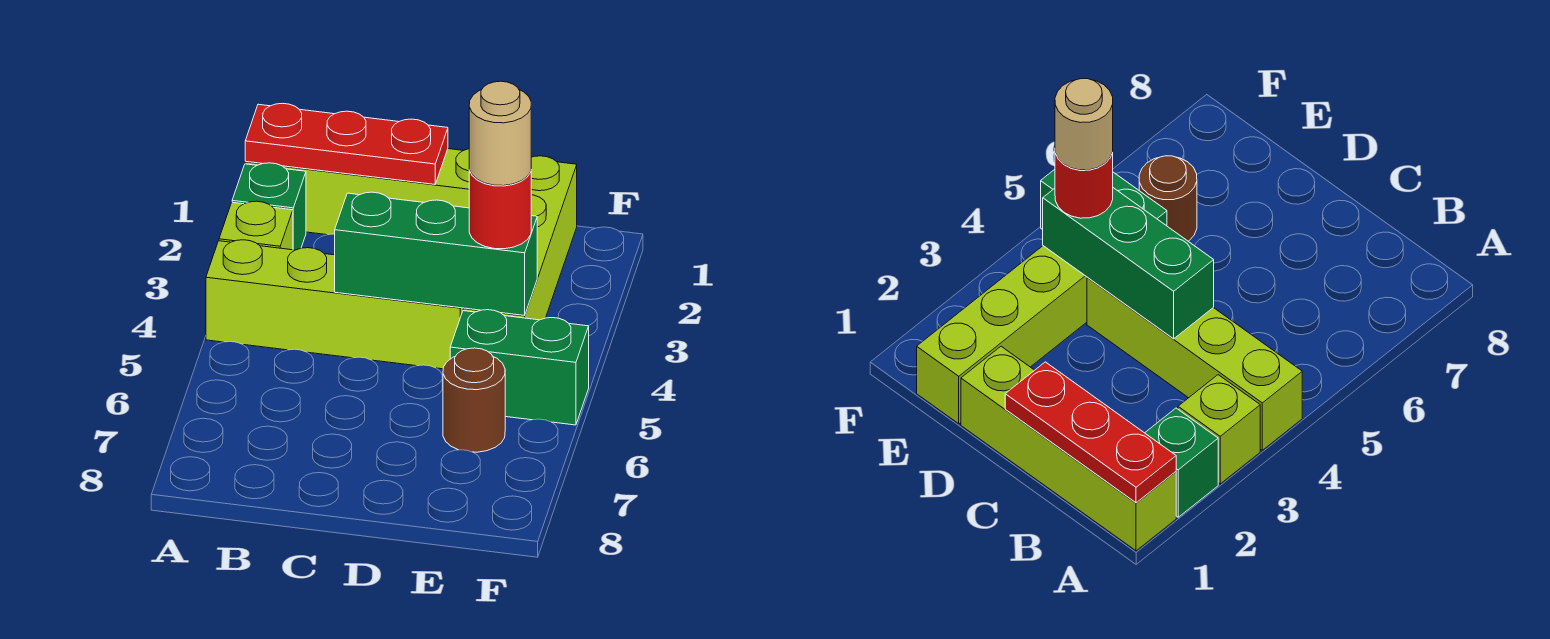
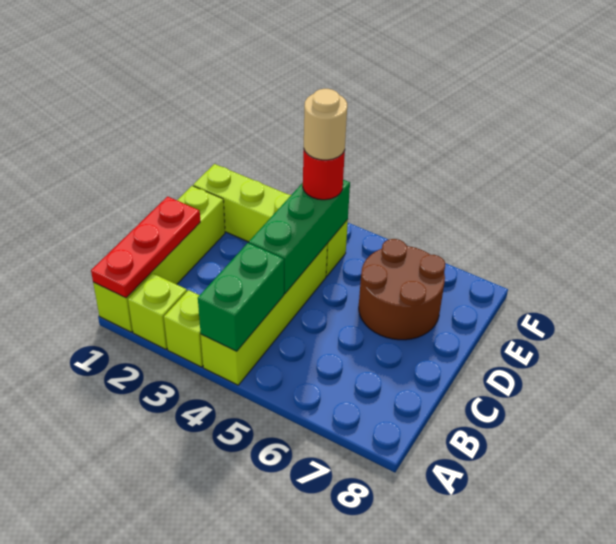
green 1x1 brick [232,163,306,250] -> lime 1x1 brick [128,274,187,349]
green 1x2 brick [450,310,589,425] -> green 1x2 brick moved to [198,243,284,351]
brown 1x1 round brick [443,348,505,452] -> brown 2x2 round brick [359,239,445,340]

